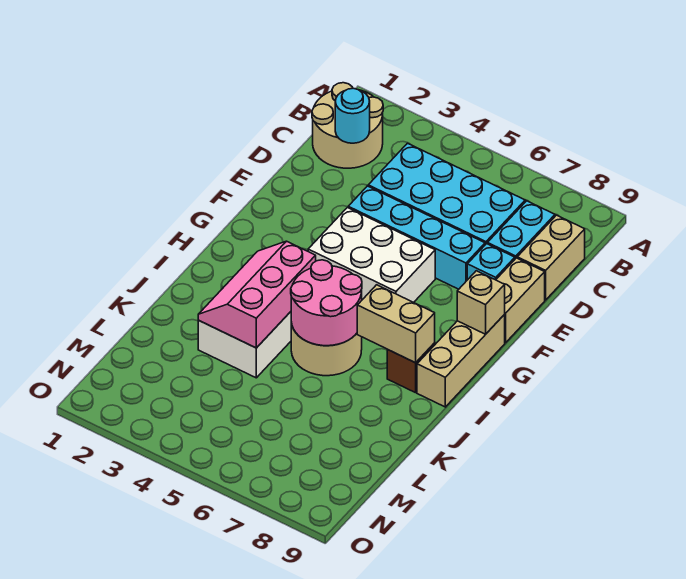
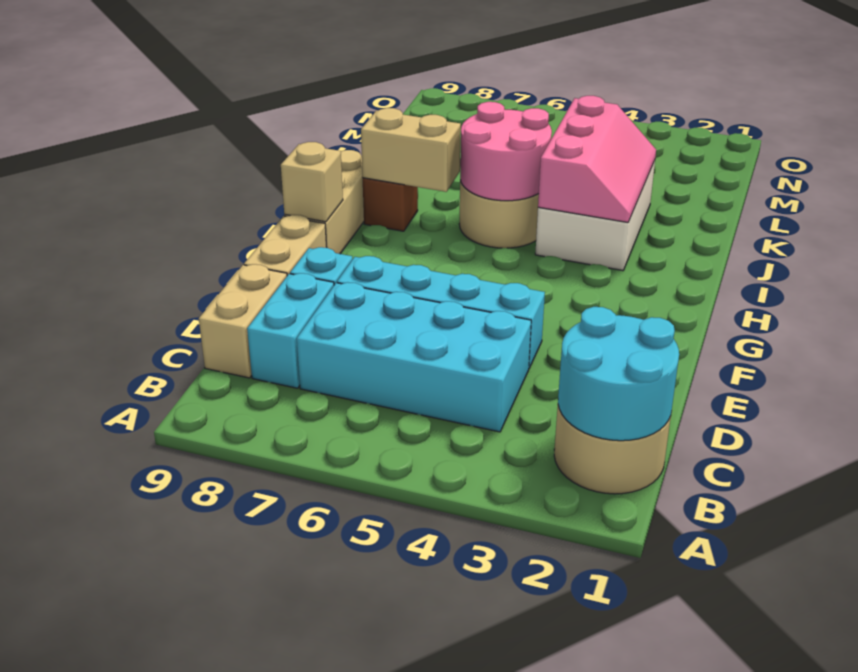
cyan 1x1 round brick [335,88,370,143] -> cyan 2x2 round brick [558,307,679,441]
white 2x3 brick [308,208,435,303] -> none

